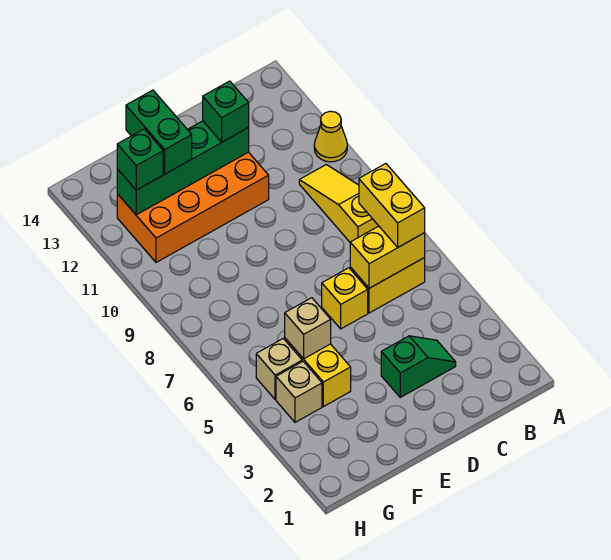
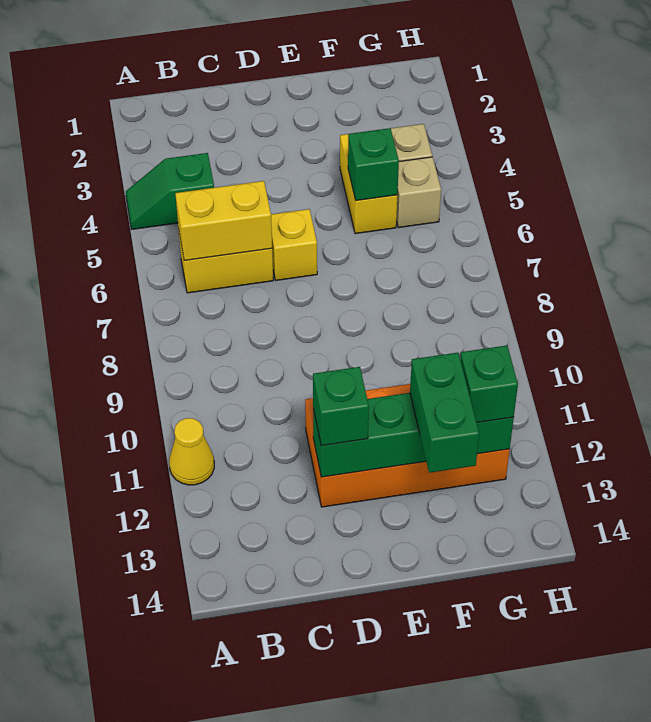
yellow 1x2 brick [359,164,425,247] -> none
yellow 1x3 slope [299,165,378,242] -> none
green 1x2 slope [381,336,456,397] -> green 1x2 slope moved to [126,153,214,229]
tan 1x1 brick [285,298,331,359] -> green 1x1 brick [348,128,399,200]

